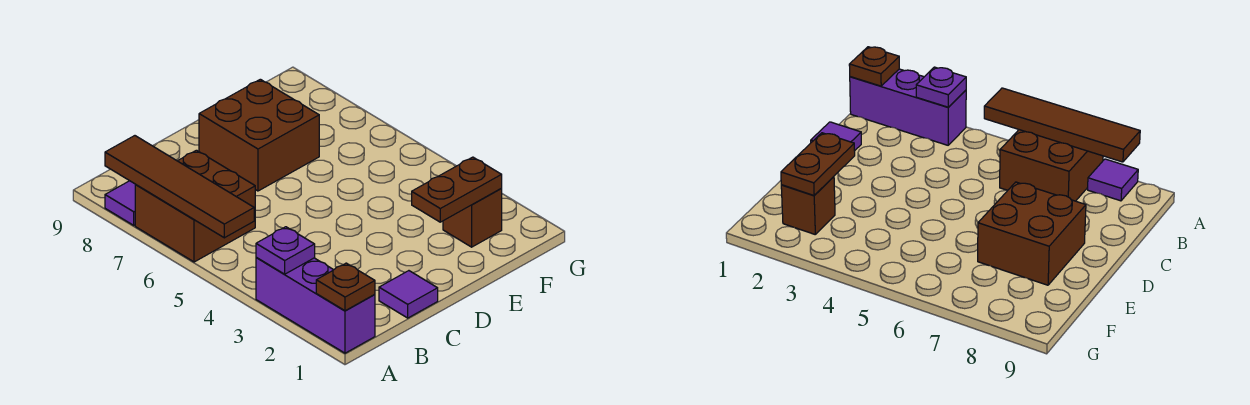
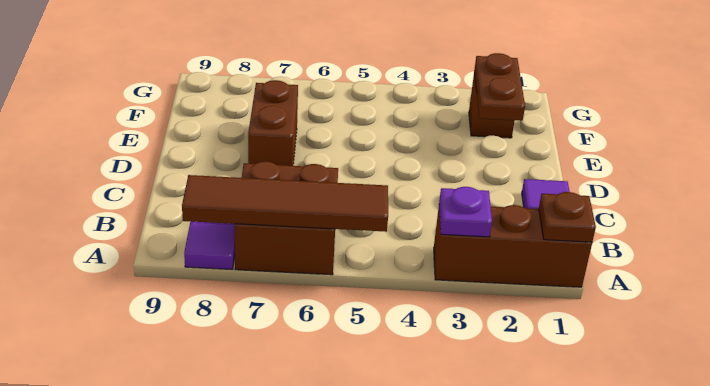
purple 1x3 brick [256,258,375,353] -> brown 1x3 brick [434,205,592,287]
brown 2x2 brick [199,79,319,191] -> brown 1x2 brick [248,80,298,166]

